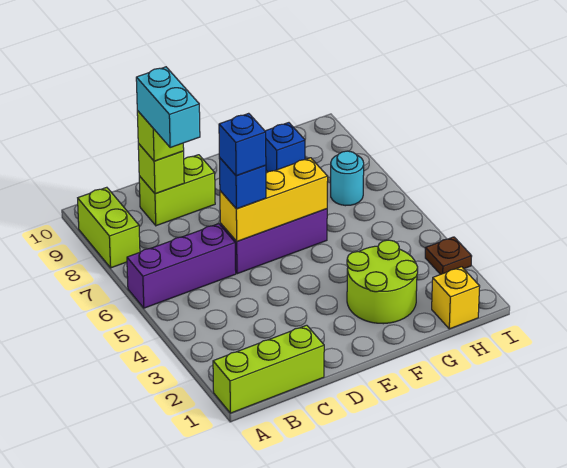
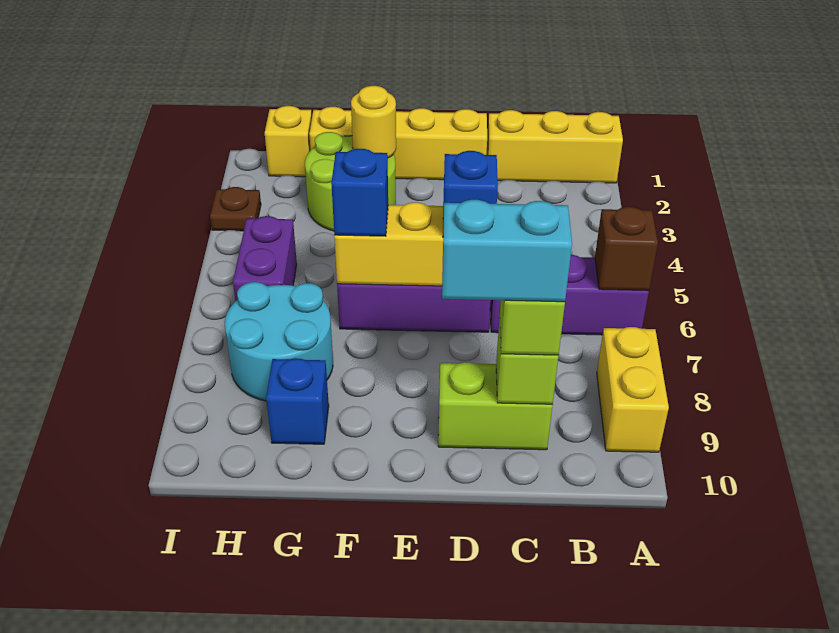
lime 1x3 brick [213,325,324,413] -> yellow 1x3 brick [487,110,623,183]
none -> brown 1x1 brick [595,207,658,291]
lime 1x2 brick [77,187,140,268] -> yellow 1x2 brick [597,327,669,452]
cyan 1x2 brick [136,67,200,148] -> cyan 1x2 brick turned to [442,200,572,302]
none -> yellow 1x4 brick [309,107,487,180]
blue 1x1 brick [219,113,266,176] -> blue 1x1 brick moved to [331,149,388,236]
none -> yellow 1x1 round brick [351,86,396,158]
none -> purple 1x2 brick [233,216,297,301]
cyan 1x1 round brick [331,151,364,206] -> cyan 2x2 round brick [225,282,333,401]

